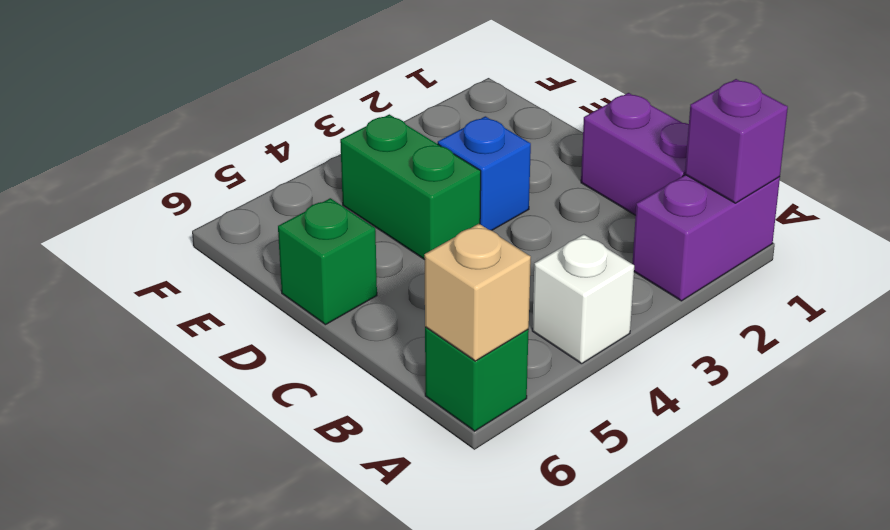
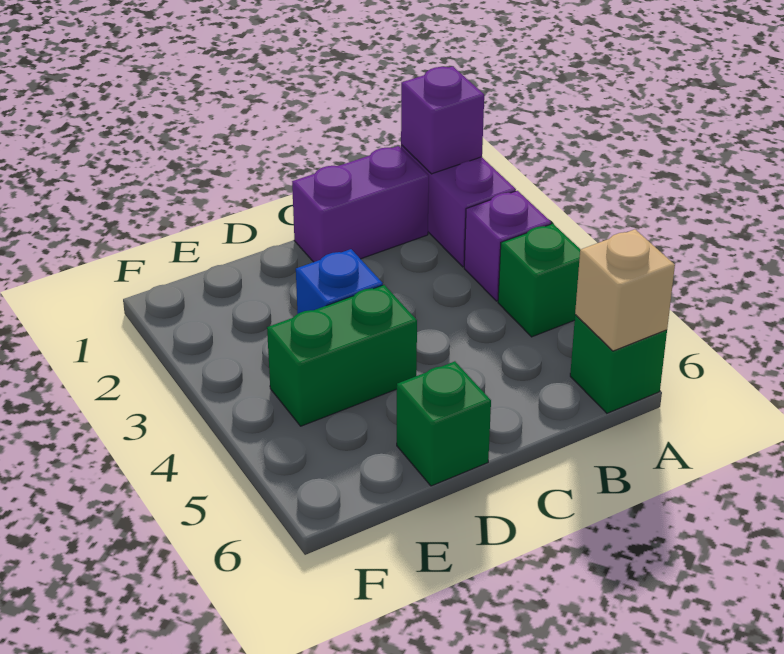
none -> purple 1x1 brick [464,191,551,301]
white 1x1 brick [532,234,634,364] -> green 1x1 brick [498,224,580,337]

